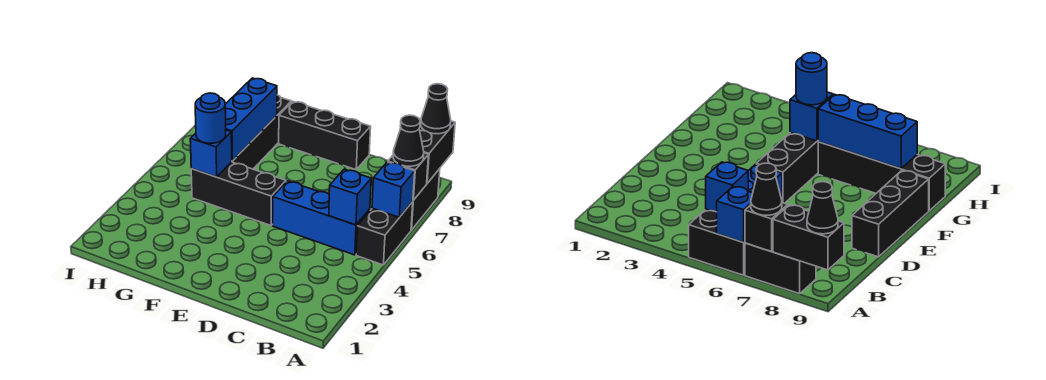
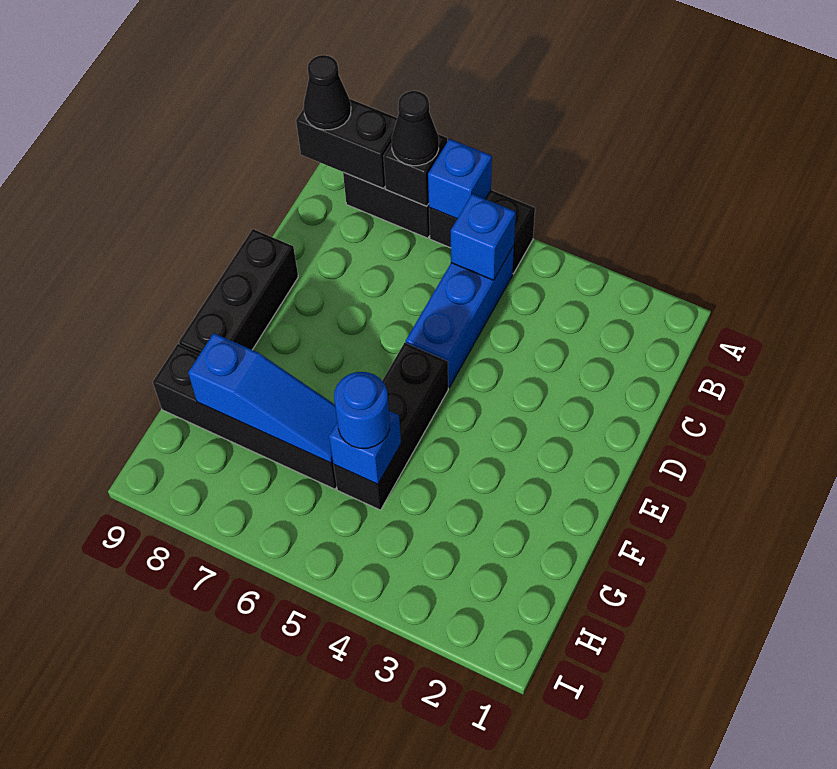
blue 1x3 brick [225,78,277,161] -> blue 1x3 slope [188,333,337,463]

